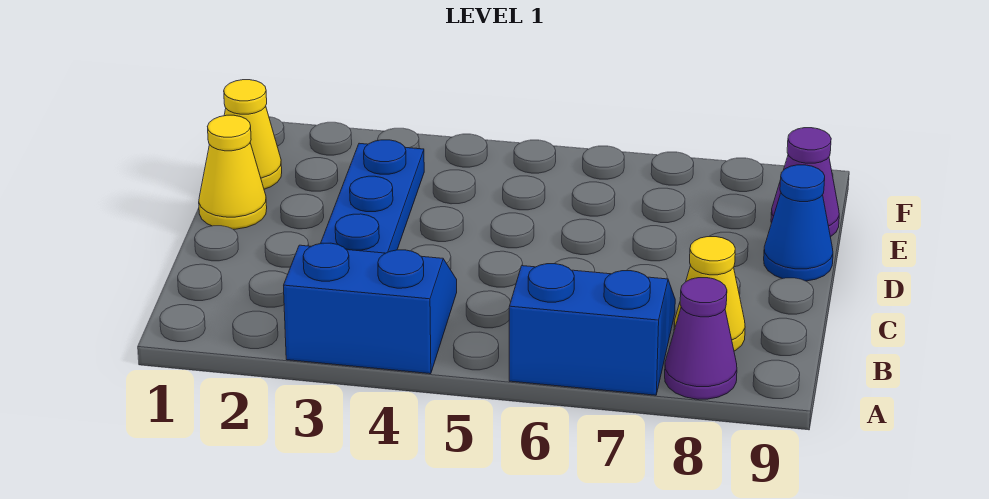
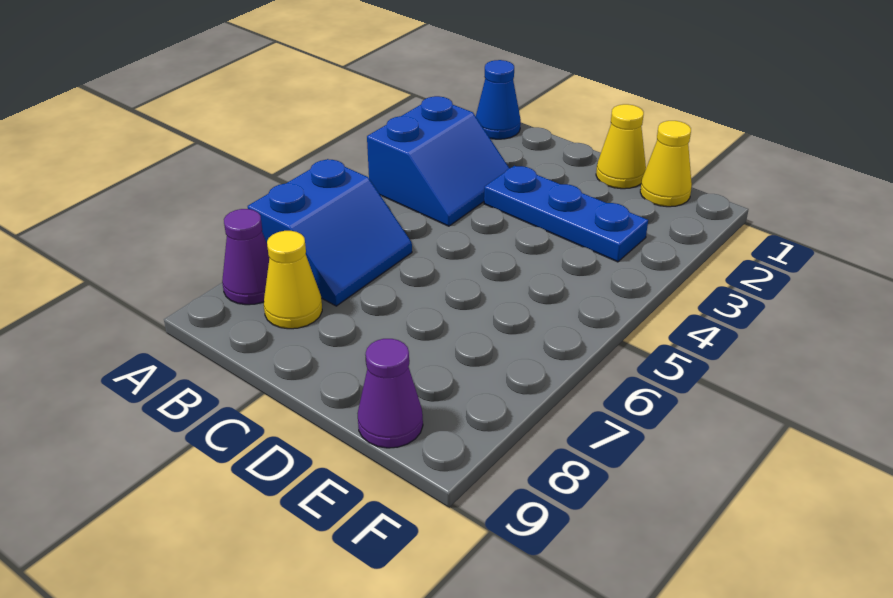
blue 1x1 cone [764,165,833,281] -> blue 1x1 cone moved to [476,60,521,139]

